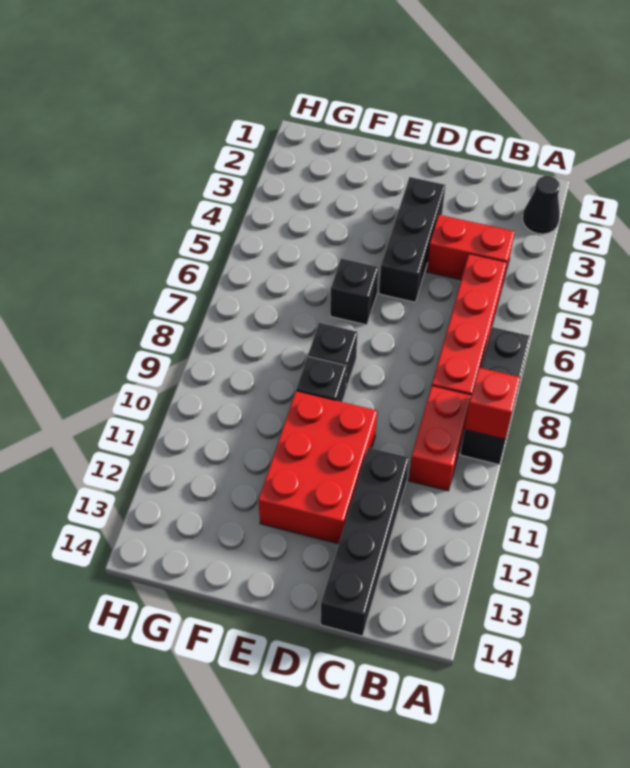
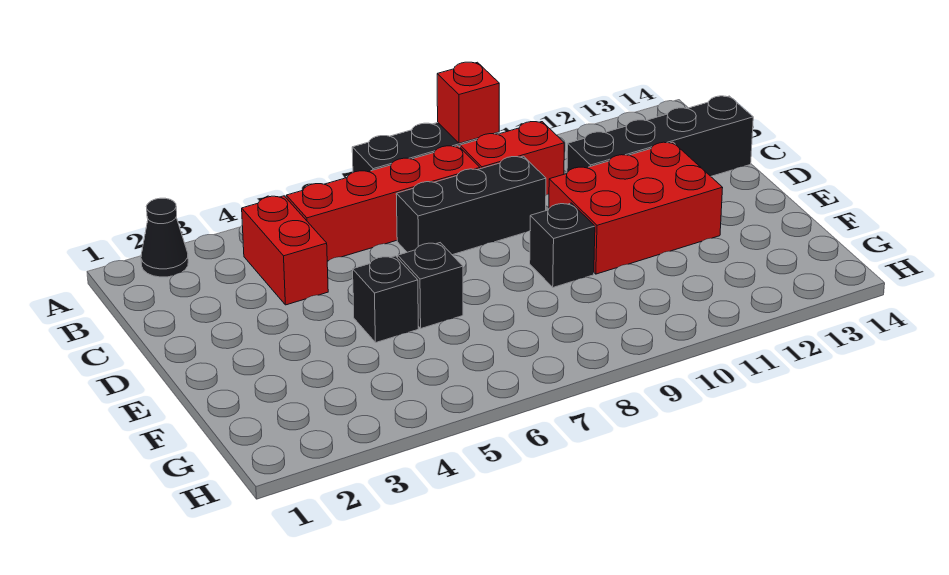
black 1x3 brick [379,177,445,302] -> black 1x3 brick moved to [396,156,546,255]
black 1x1 brick [308,323,357,389] -> black 1x1 brick moved to [353,256,418,342]

